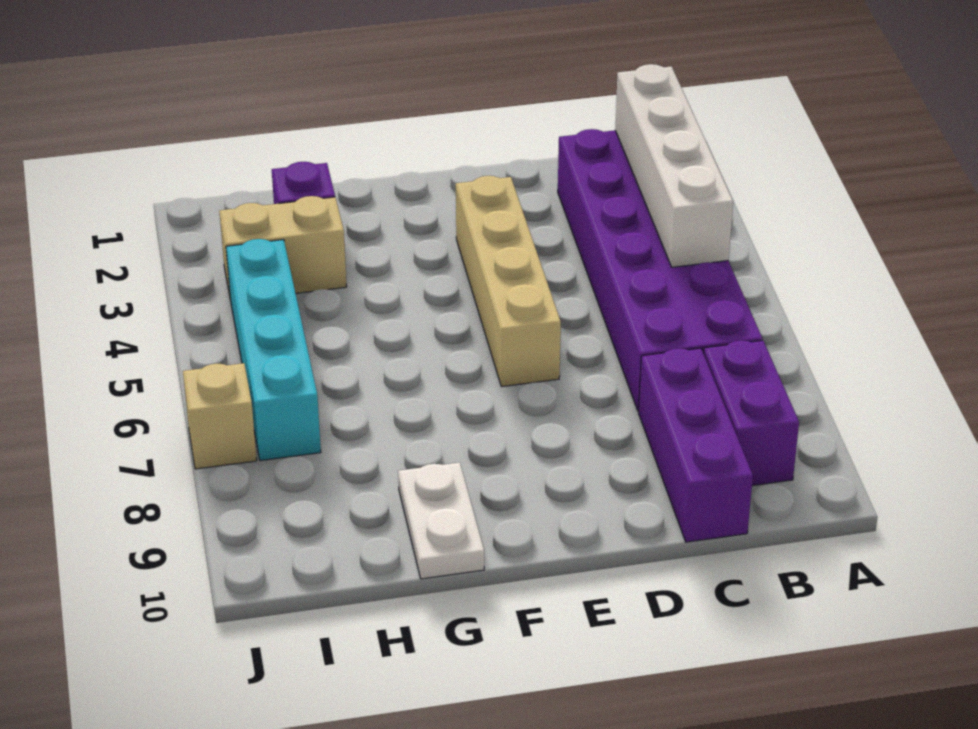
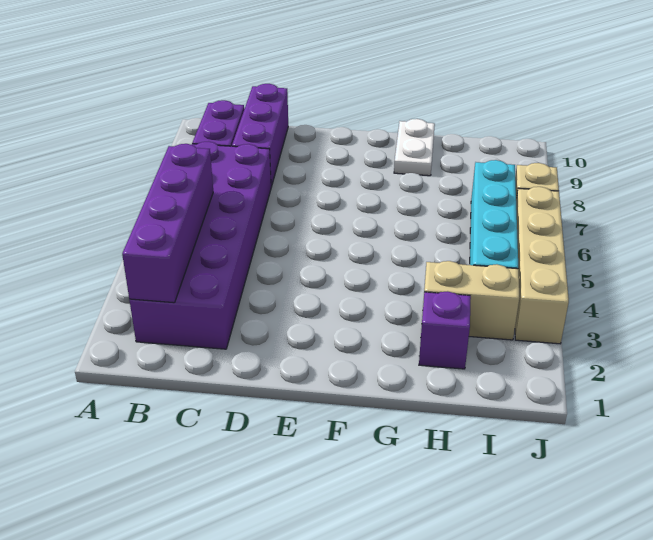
white 1x4 brick [615,64,733,267] -> purple 1x4 brick [122,144,213,303]
tan 1x4 brick [456,176,561,387] -> tan 1x4 brick moved to [515,187,569,344]

